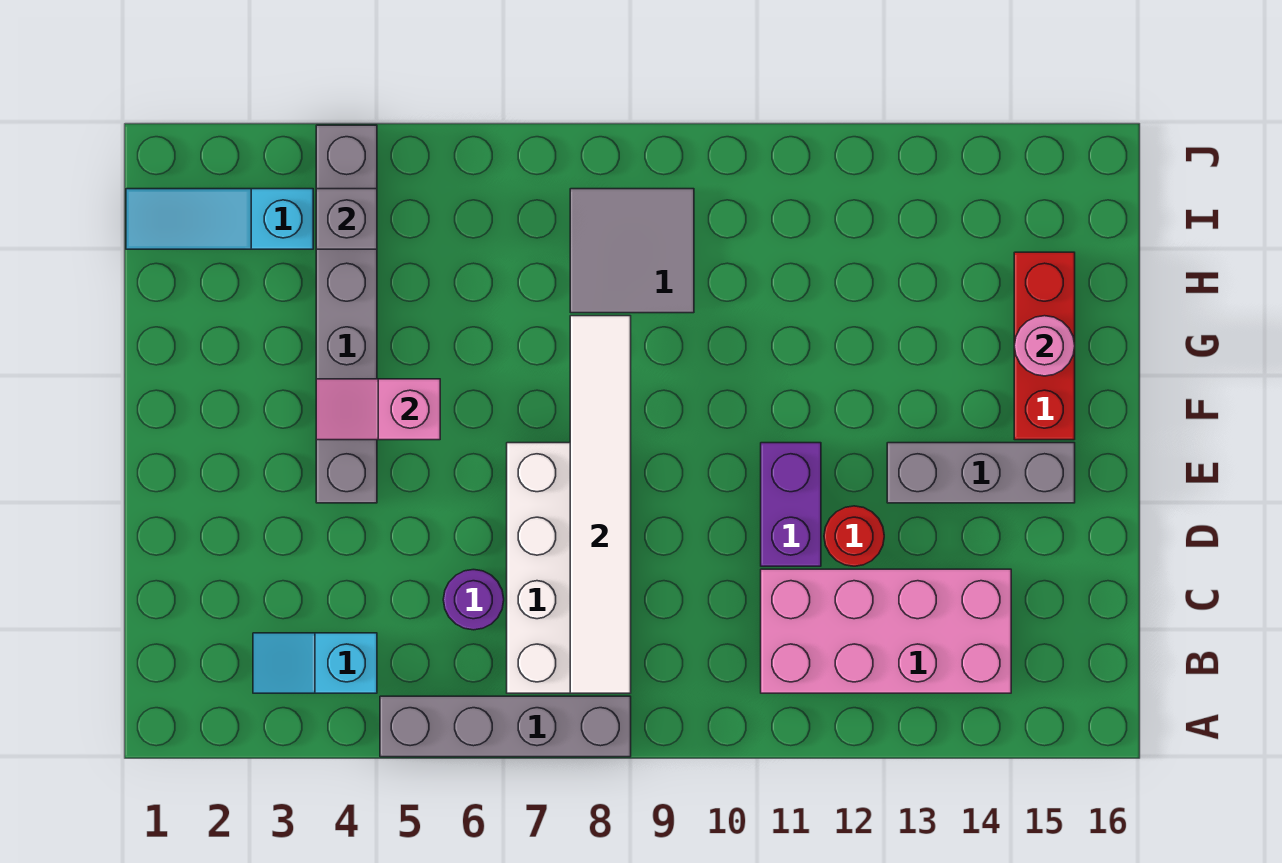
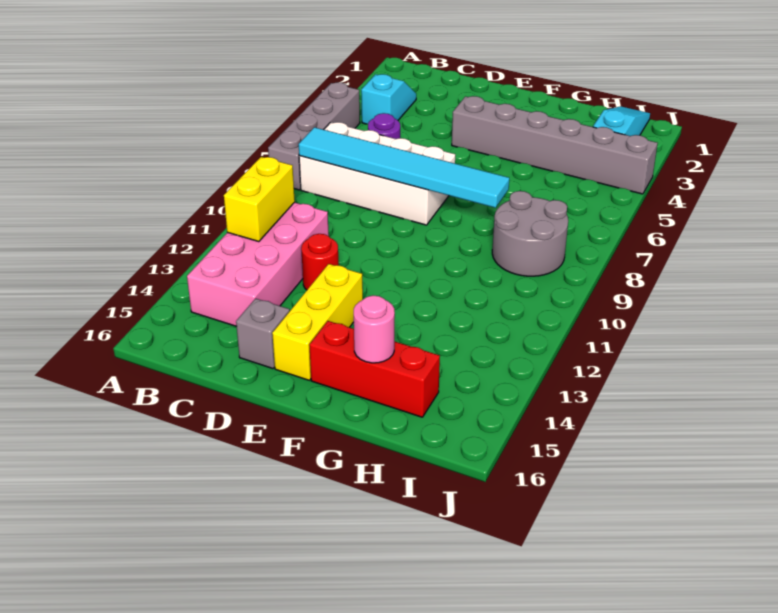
white 1x6 tile [570,316,631,693] -> cyan 1x6 tile [299,127,509,208]
none -> yellow 1x2 brick [224,157,295,242]
purple 1x2 brick [761,443,821,566] -> none
grey 1x3 brick [887,443,1075,503] -> yellow 1x3 brick [272,264,363,380]
pink 1x2 slope [316,379,440,440] -> none
grey 2x2 tile [570,189,694,313] -> grey 2x2 round brick [492,191,568,276]
grey 1x1 brick [316,189,377,249] -> grey 1x1 brick moved to [236,299,290,369]

